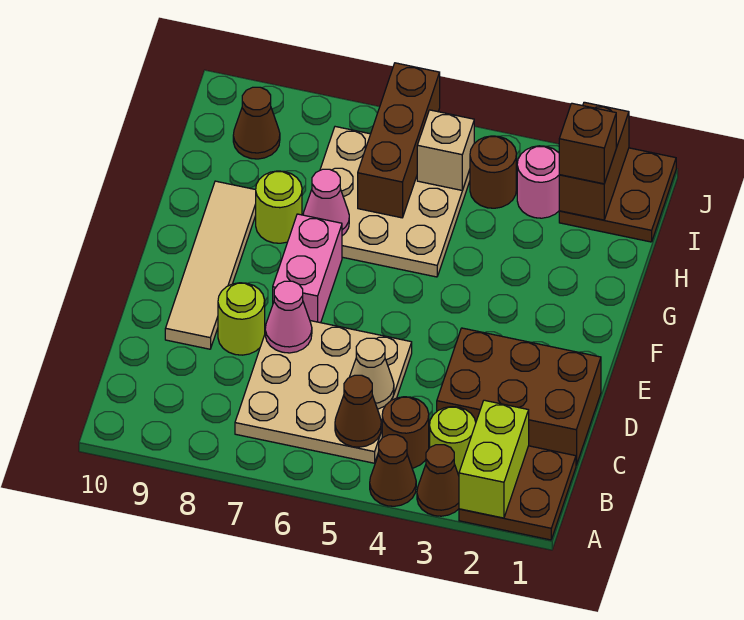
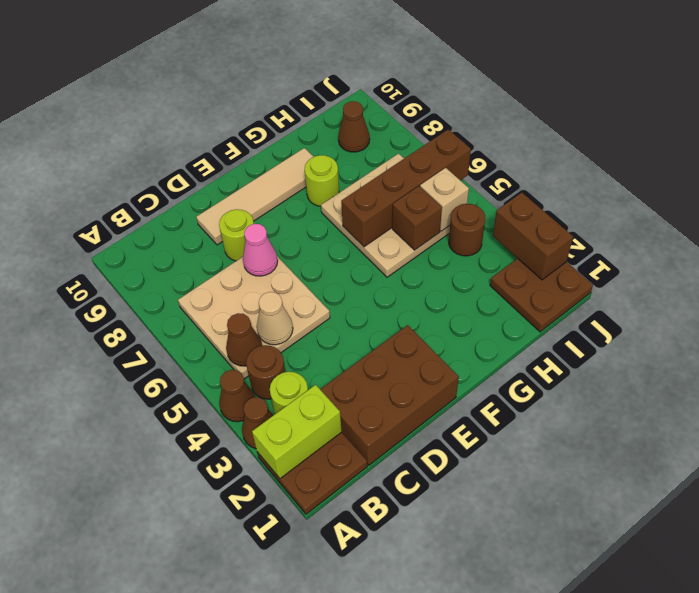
brown 2x3 brick [437,328,601,465] -> brown 2x3 brick turned to [320,325,459,465]
pink 1x2 brick [273,214,342,323] -> none
pink 1x1 cone [303,169,349,236] -> none
brown 1x3 brick [358,63,440,218] -> brown 1x4 brick [341,129,471,247]
brown 1x2 brick [559,102,629,220] -> brown 1x2 brick turned to [493,193,573,280]
brown 1x1 brick [559,103,616,184] -> brown 1x1 brick moved to [392,186,442,250]
pink 1x1 round brick [517,146,559,218] -> none

